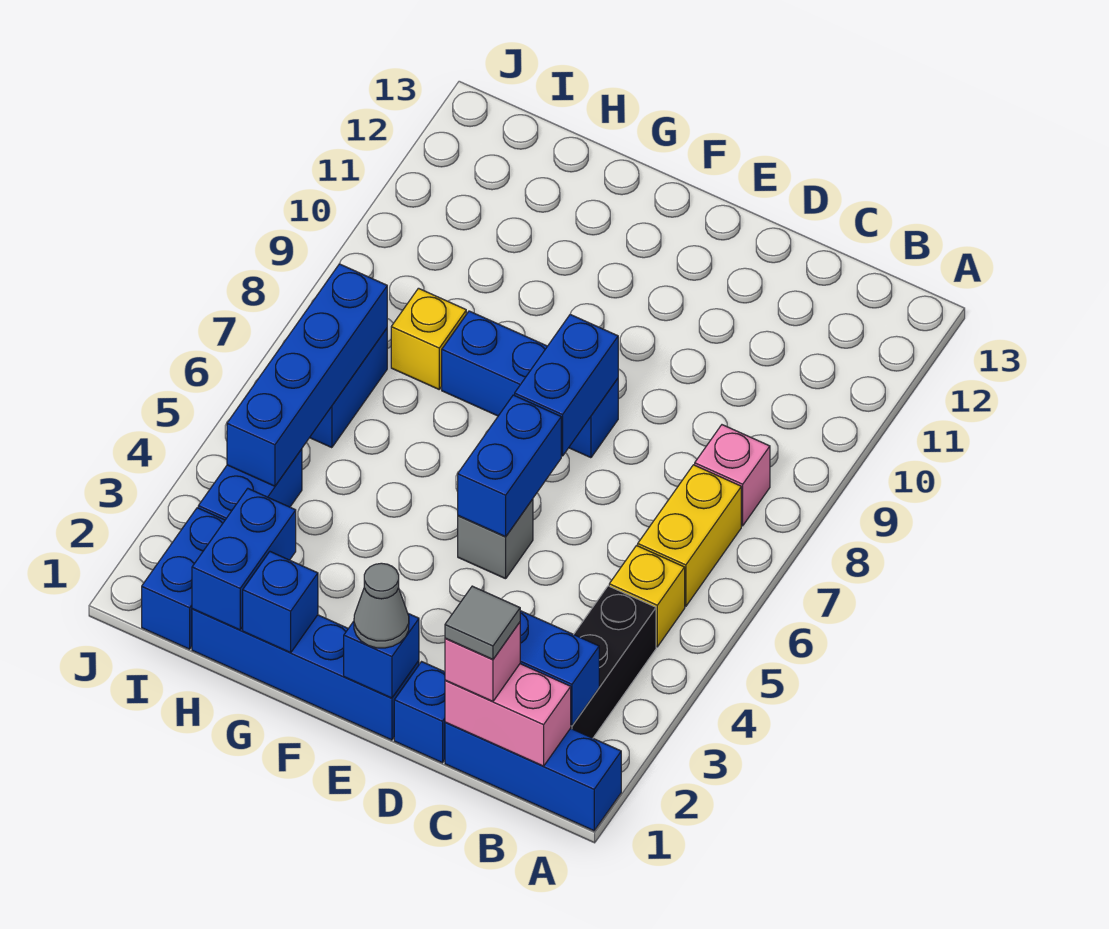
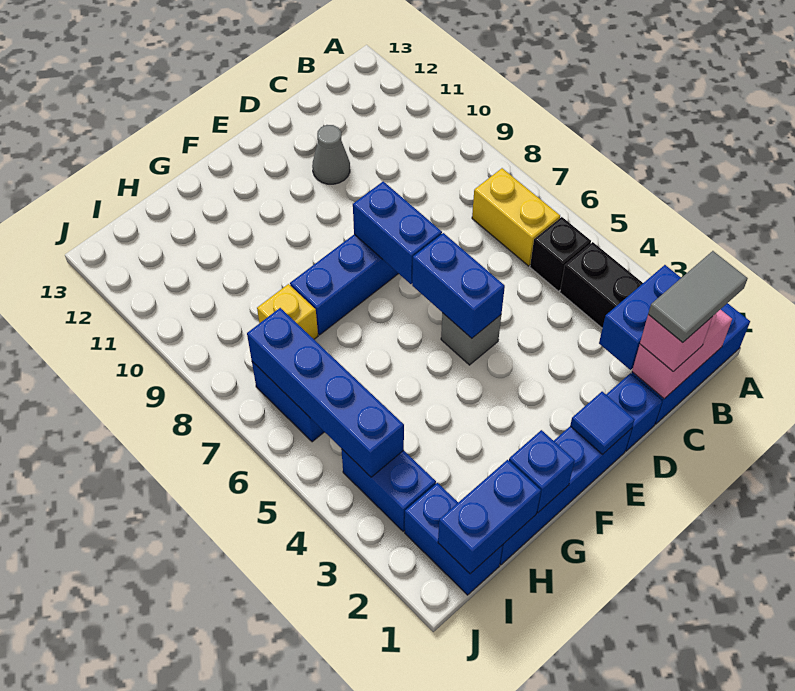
yellow 1x1 brick [609,546,685,647] -> black 1x1 brick [530,217,591,291]
pink 1x1 brick [695,425,770,526] -> none
grey 1x1 tile [445,586,520,659] -> grey 1x2 tile [648,251,748,342]
blue 1x1 brick [344,614,419,698] -> blue 1x1 tile [570,392,635,454]
grey 1x1 cone [354,563,409,648] -> grey 1x1 cone moved to [312,125,350,184]
blue 1x2 brick [192,489,296,630] -> blue 1x2 brick turned to [438,460,541,574]

